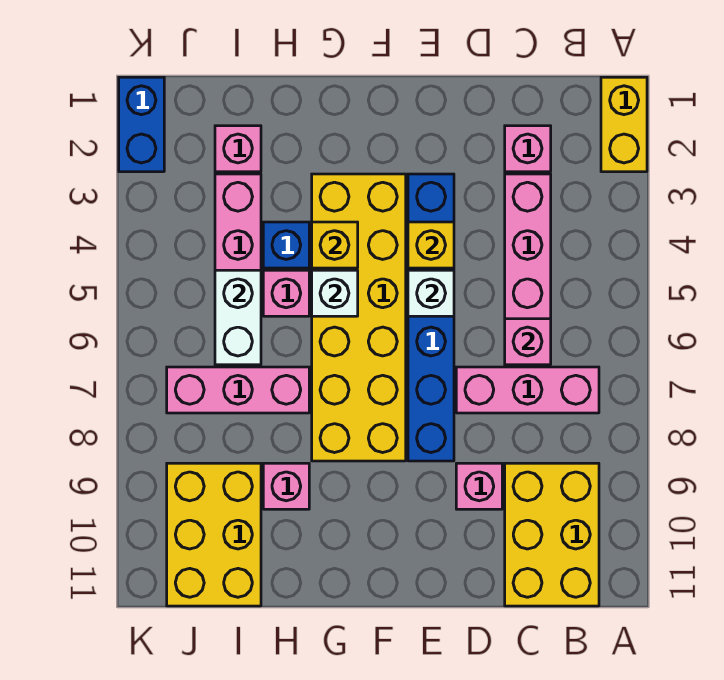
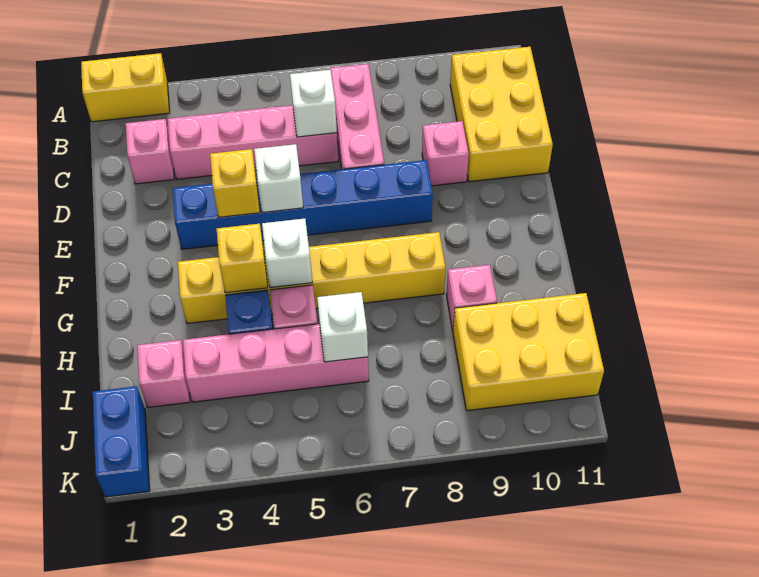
yellow 2x3 brick [505,463,599,606] -> yellow 2x3 brick turned to [450,47,553,182]
pink 1x1 brick [505,319,551,365] -> white 1x1 brick [290,70,337,137]
yellow 2x6 brick [312,174,406,461] -> yellow 1x6 brick [178,232,446,324]
pink 1x3 brick [167,367,309,413] -> none
white 1x2 brick [215,270,261,365] -> white 1x1 brick [317,292,368,362]
blue 1x2 brick [119,77,164,172] -> blue 1x2 brick turned to [93,386,150,497]

